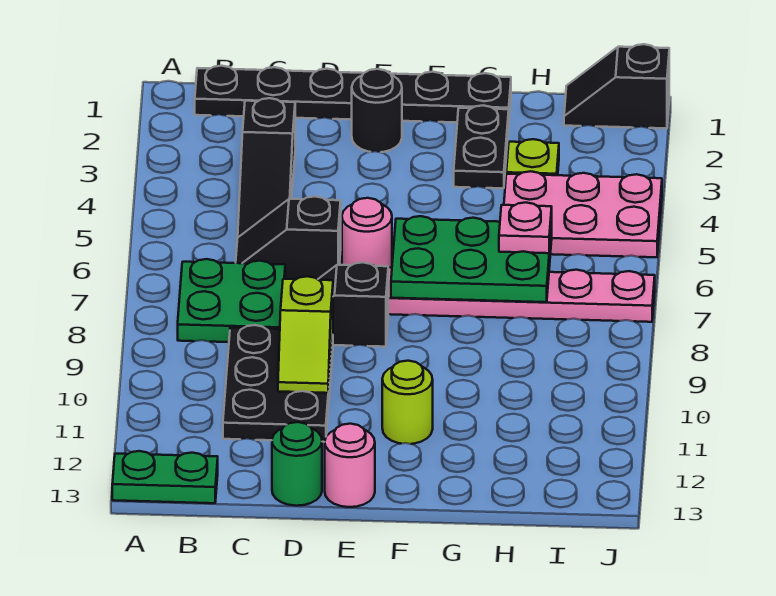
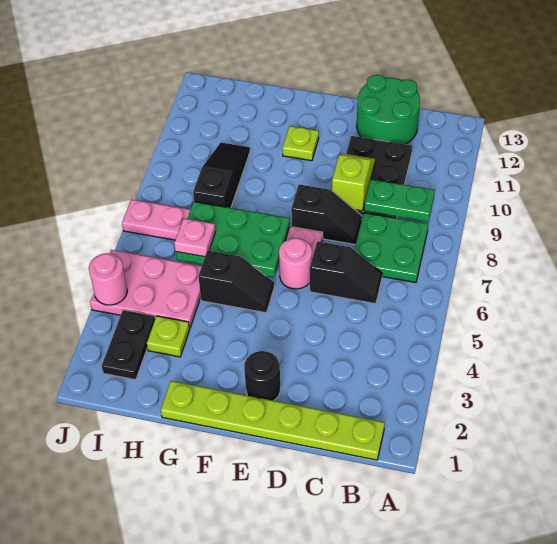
green 1x2 plate [112,451,218,503] -> green 1x2 plate moved to [364,179,435,222]
black 1x6 plate [195,66,511,123] -> lime 1x6 plate [161,381,385,460]
black 1x3 slope [238,98,295,237] -> black 1x3 slope moved to [193,142,250,208]
green 1x1 round brick [272,422,322,506] -> green 2x2 round brick [357,75,420,144]
pink 1x1 round brick [325,424,375,507] -> pink 1x1 round brick moved to [89,253,127,305]
lime 1x1 round brick [382,361,433,444] -> lime 1x1 plate [282,126,319,161]
black 1x2 plate [454,105,509,188] -> black 1x2 plate moved to [102,310,155,380]
black 1x2 slope [564,44,669,129] -> black 1x2 slope moved to [198,250,274,313]

